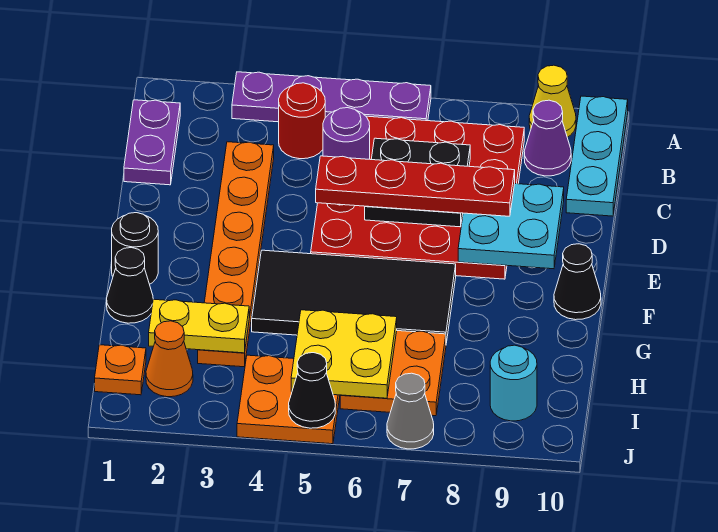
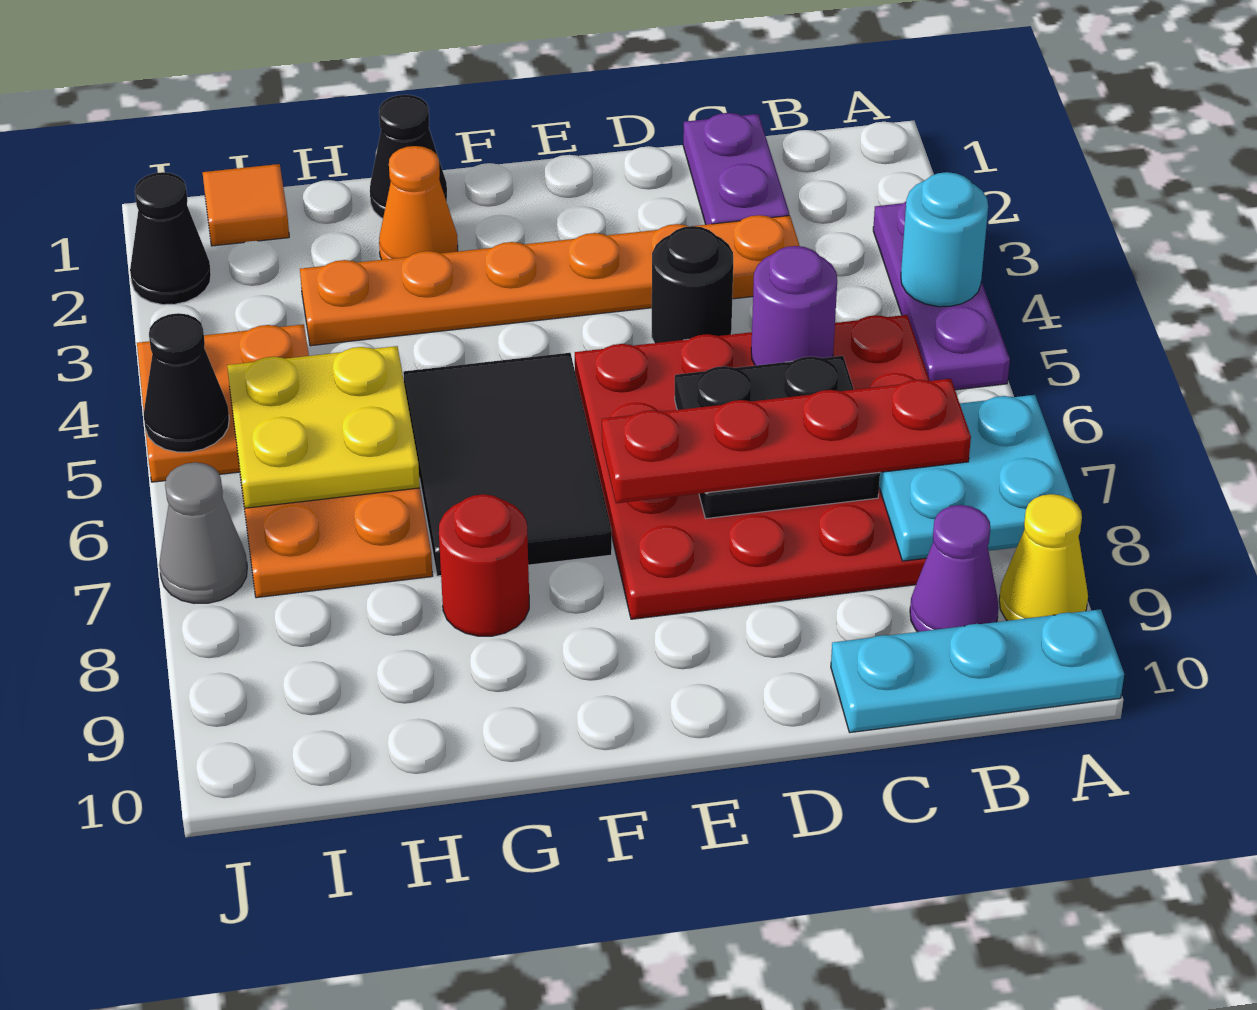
purple 1x4 plate [232,72,431,122] -> purple 1x3 plate [873,202,1010,390]
purple 1x2 plate [124,100,180,185] -> purple 1x2 plate turned to [683,113,789,225]
red 1x1 round brick [279,83,325,159] -> red 1x1 round brick moved to [439,494,529,636]
red 1x4 plate [316,156,515,216] -> red 1x4 plate turned to [602,379,971,503]
cyan 2x2 plate [458,184,564,269] -> cyan 2x2 plate moved to [879,395,1074,561]
black 1x1 round brick [112,213,158,284] -> black 1x1 round brick moved to [652,226,733,343]
black 2x4 tile [252,250,456,343] -> black 2x3 tile [403,353,612,576]
black 1x1 cone [554,244,601,320] -> black 1x1 cone moved to [130,172,211,305]
yellow 1x2 plate [149,299,249,353] -> none
orange 1x1 plate [95,345,146,395] -> orange 1x1 tile [203,164,289,246]
orange 1x1 cone [146,321,193,397] -> orange 1x1 cone moved to [379,146,458,260]
cyan 1x1 round brick [490,345,537,421] -> cyan 1x1 round brick moved to [901,172,988,307]

